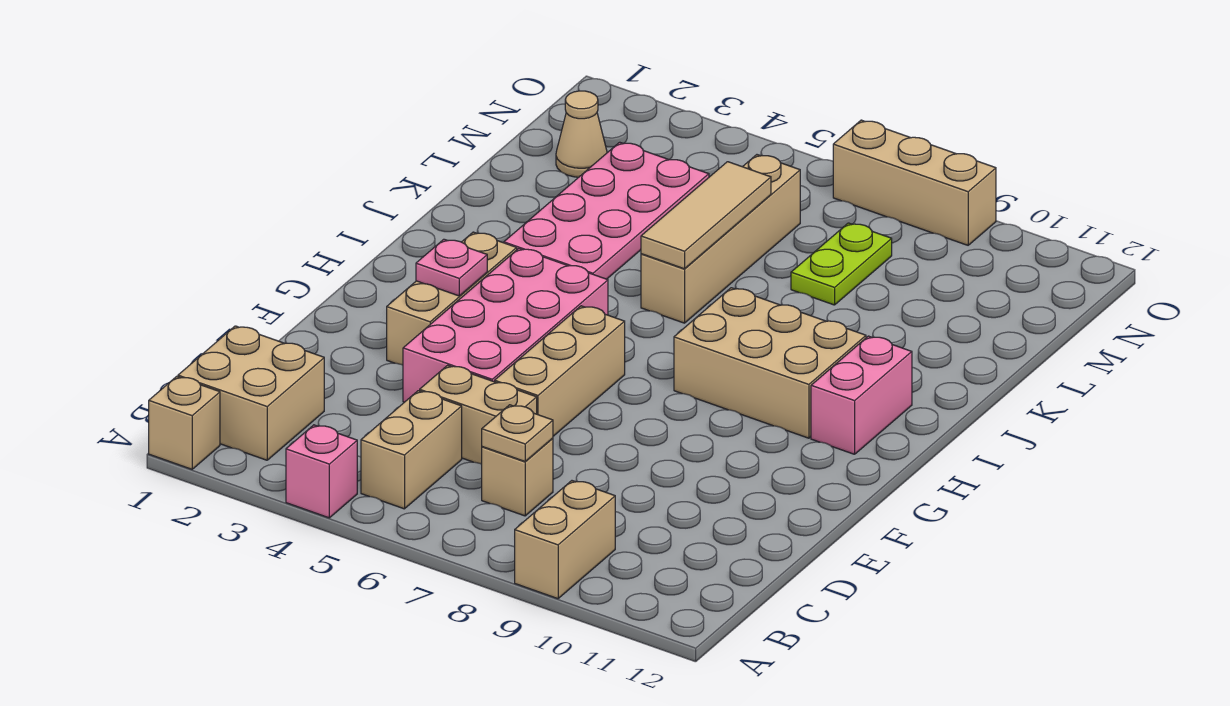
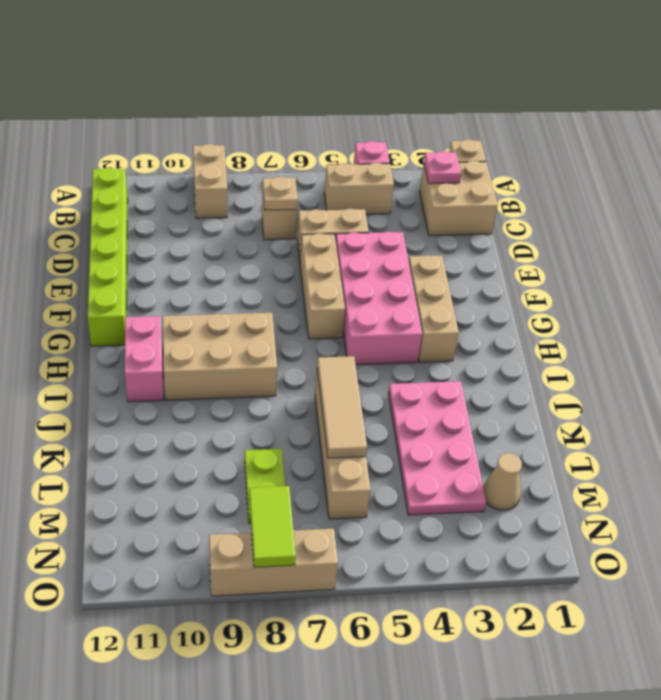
tan 1x2 brick [361,391,462,509] -> tan 1x2 brick turned to [324,163,394,214]
none -> lime 1x6 brick [88,168,128,346]
pink 1x1 plate [416,239,487,296] -> pink 1x1 plate moved to [424,151,461,184]
none -> lime 1x2 tile [249,486,296,567]

